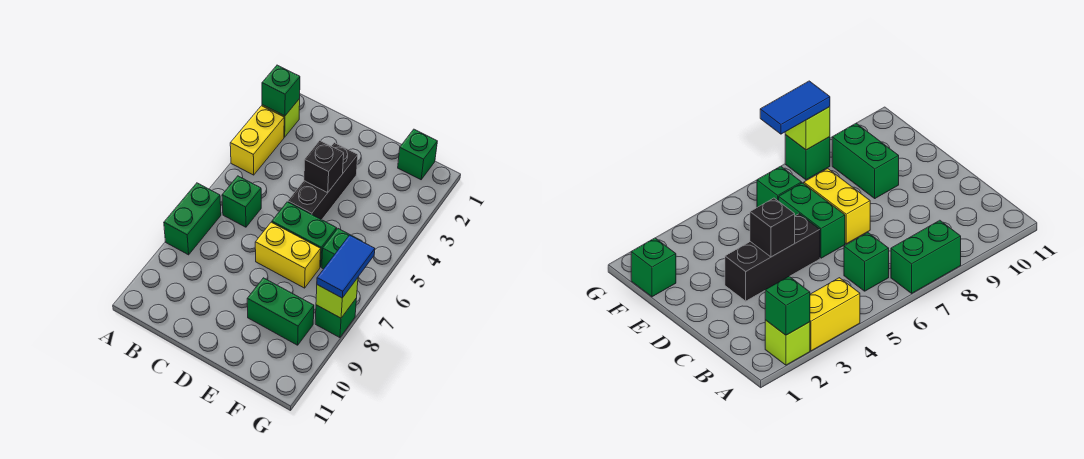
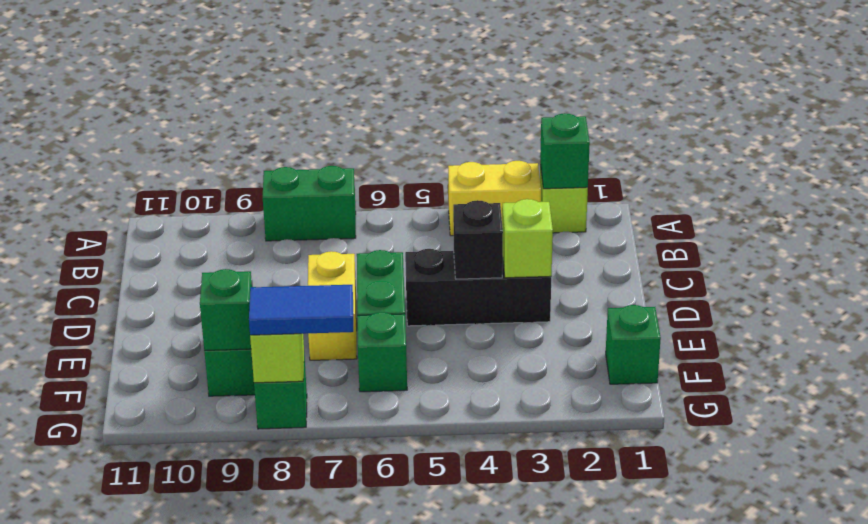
green 1x1 brick [222,176,261,227] -> green 1x1 brick moved to [200,269,252,350]
none -> lime 1x1 brick [502,199,553,278]

